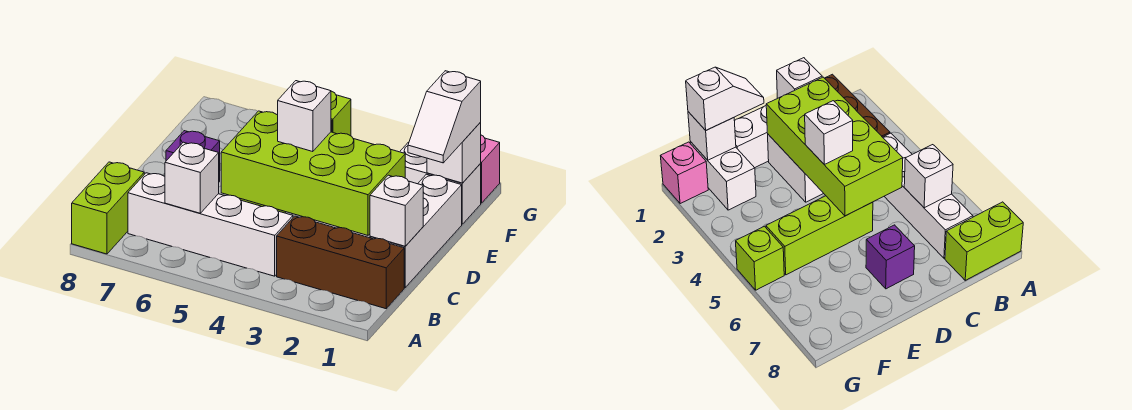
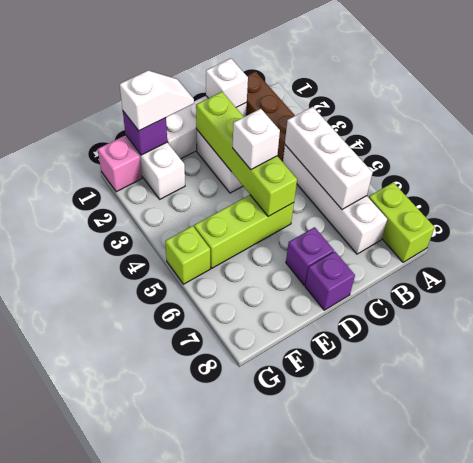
lime 1x2 brick [72,162,144,254] -> lime 1x2 brick turned to [369,182,435,262]
white 1x1 brick [165,142,219,213] -> white 1x3 brick [285,107,372,209]
lime 2x4 brick [221,111,405,235] -> lime 1x4 brick [196,92,297,216]
none -> purple 1x1 brick [305,252,355,310]
white 1x1 brick [427,123,481,183] -> purple 1x1 brick [123,111,167,155]

